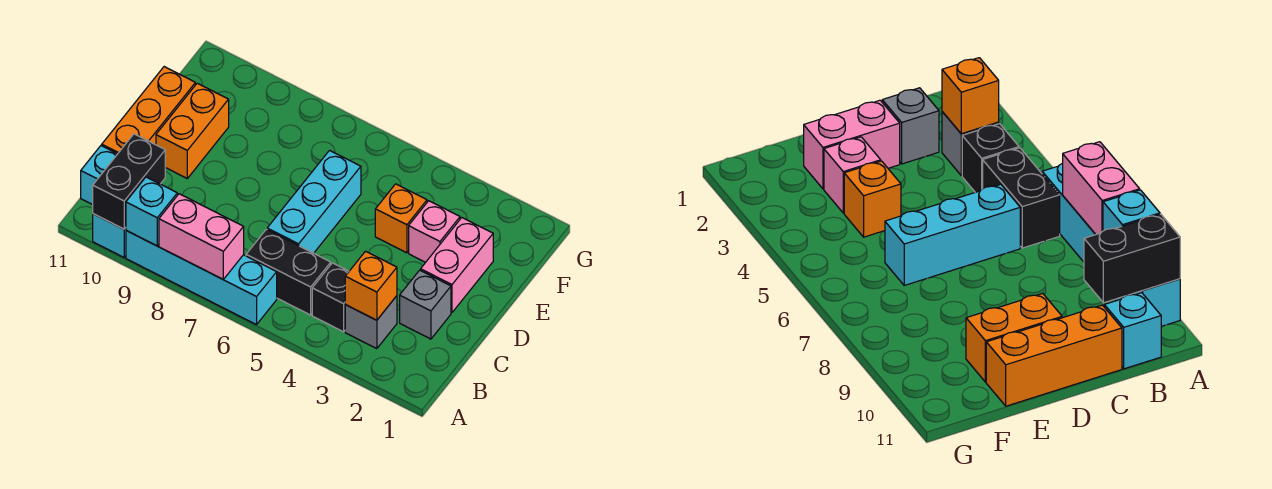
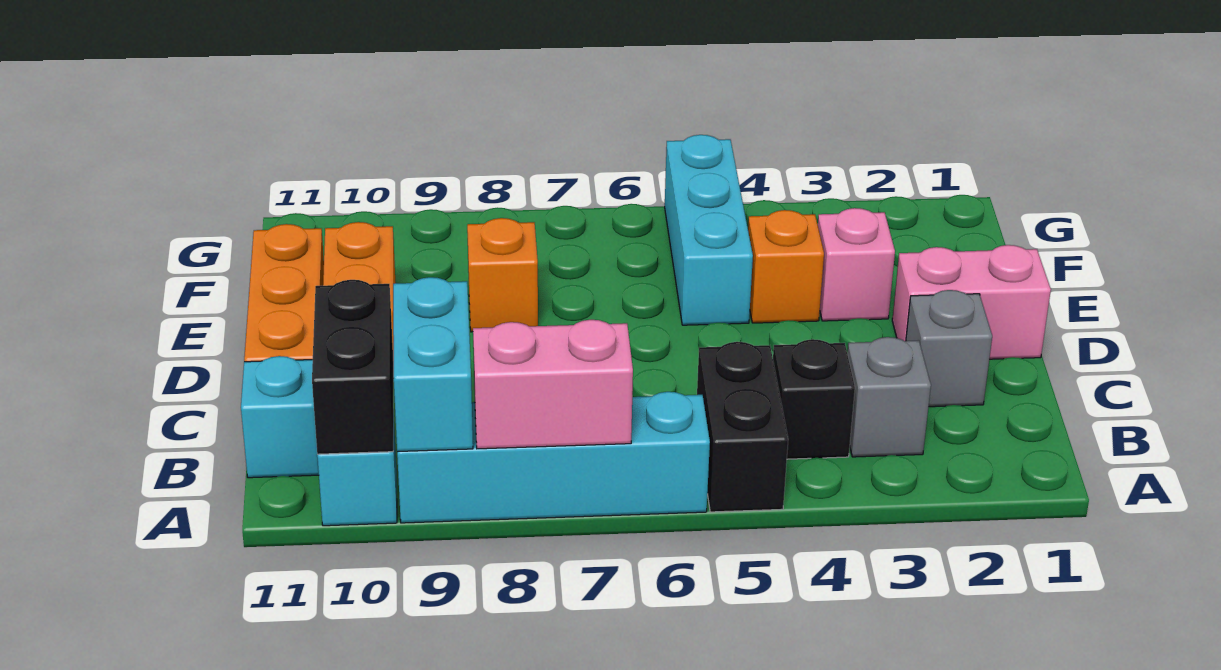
cyan 1x1 brick [126,177,177,246] -> cyan 1x2 brick [393,277,473,452]
orange 1x1 brick [345,251,397,320] -> orange 1x1 brick moved to [467,218,538,332]
black 1x2 brick [246,229,331,315] -> black 1x2 brick turned to [697,342,788,512]
cyan 1x3 brick [267,150,361,253] -> cyan 1x3 brick moved to [665,135,753,325]
pink 1x2 brick [421,218,493,313] -> pink 1x2 brick turned to [892,245,1051,359]

